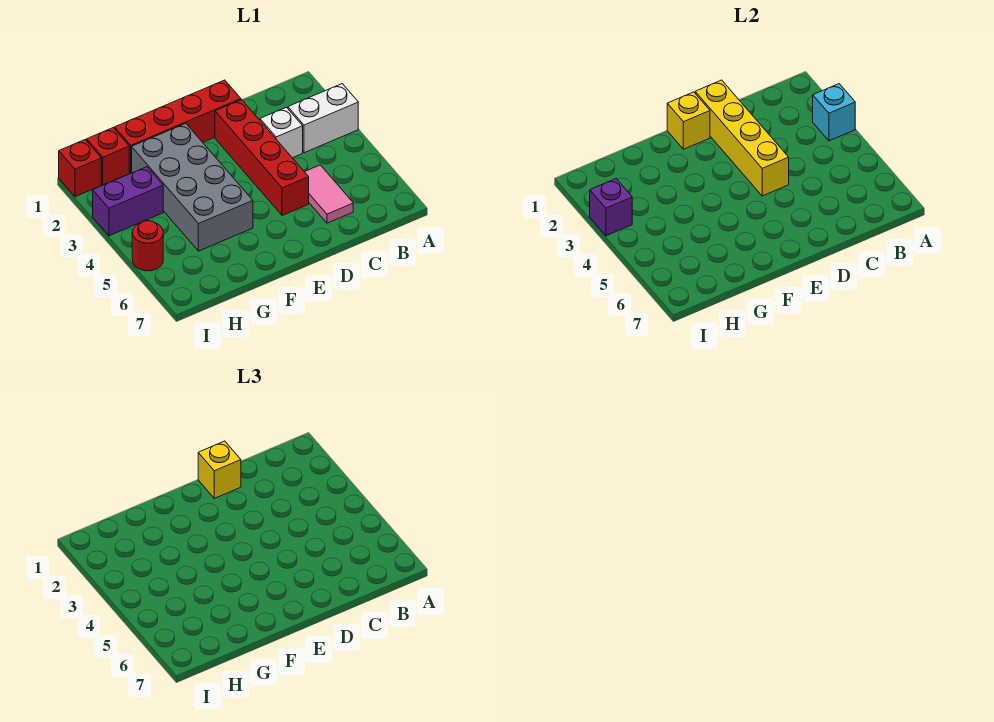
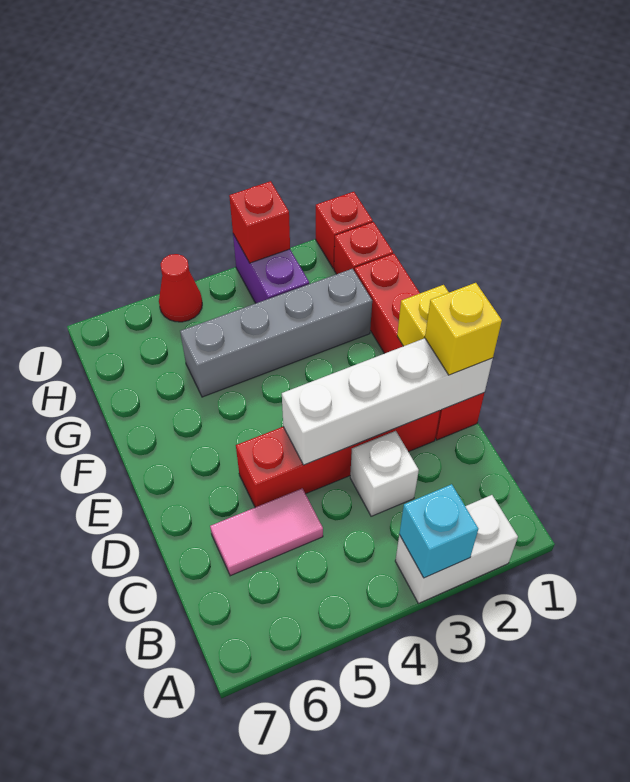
white 1x2 brick [288,84,358,153] -> white 1x2 brick turned to [395,495,518,603]
yellow 1x4 brick [695,80,789,196] -> white 1x4 brick [282,338,493,465]
grey 2x4 brick [132,123,253,251] -> grey 1x4 brick [180,269,372,397]
purple 1x1 brick [590,179,632,236] -> red 1x1 brick [229,181,290,263]
red 1x1 round brick [132,221,163,271] -> red 1x1 cone [159,254,202,322]

